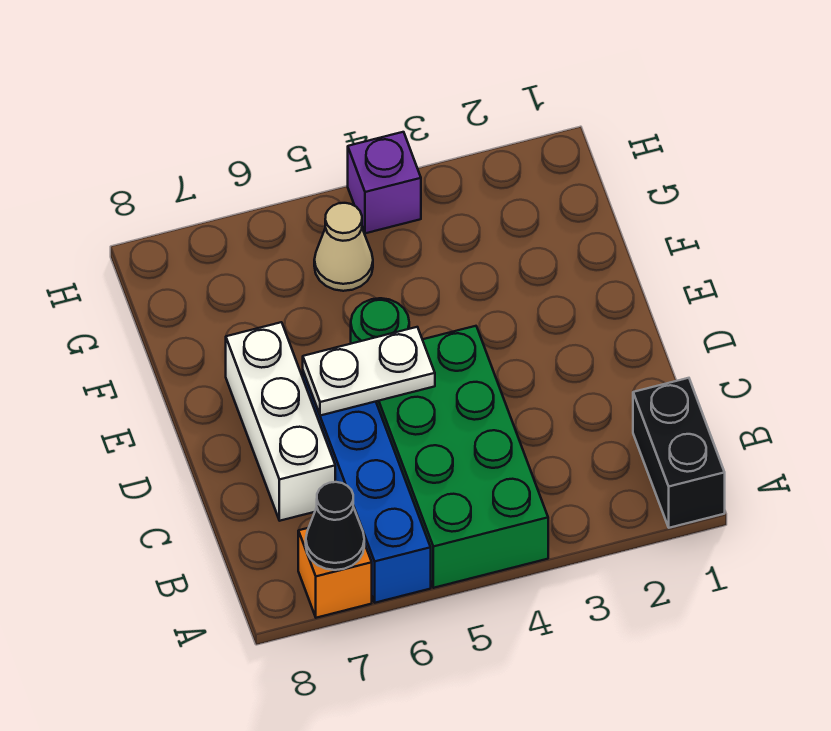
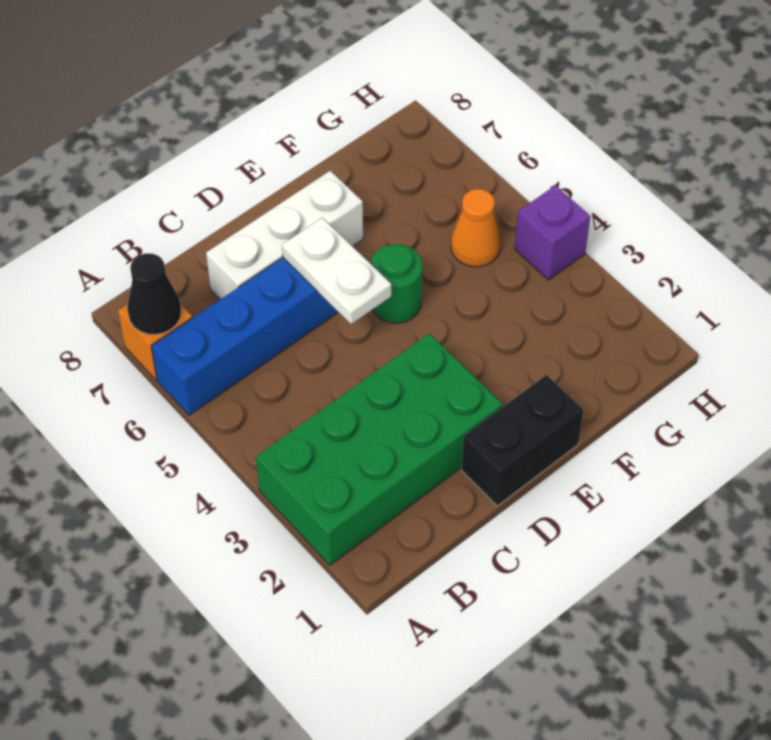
black 1x2 brick [633,378,725,528] -> black 1x2 brick moved to [462,375,584,506]
green 2x4 brick [376,326,548,588] -> green 2x4 brick moved to [256,333,503,565]
tan 1x1 cone [314,203,373,291] -> orange 1x1 cone [451,189,501,267]

